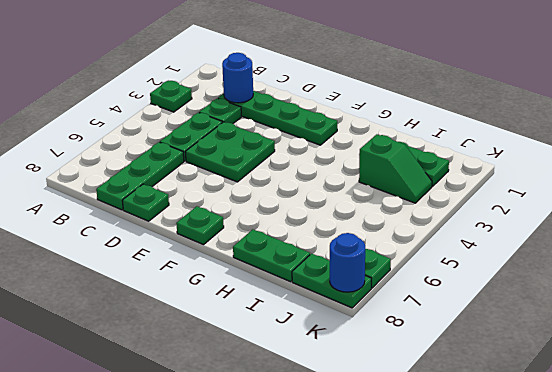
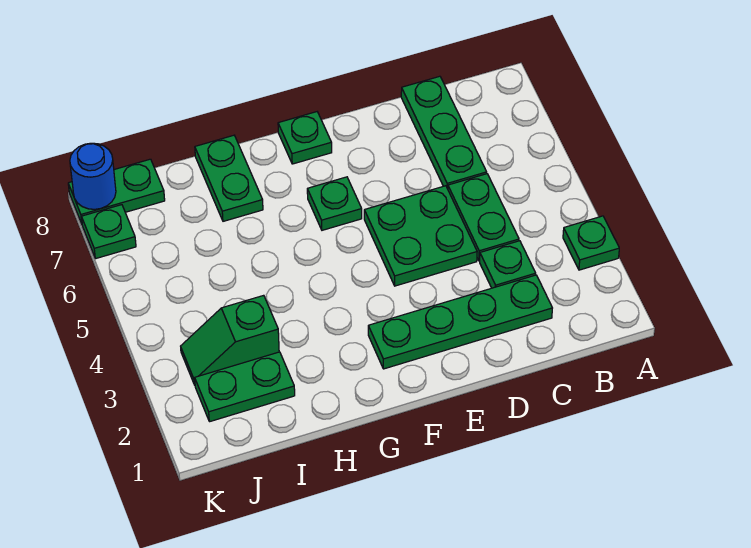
blue 1x1 round brick [222,53,253,103] -> none
green 1x1 plate [122,184,169,221] -> green 1x1 plate moved to [307,177,362,230]
green 1x2 plate [233,229,310,282] -> green 1x2 plate turned to [195,135,263,221]

